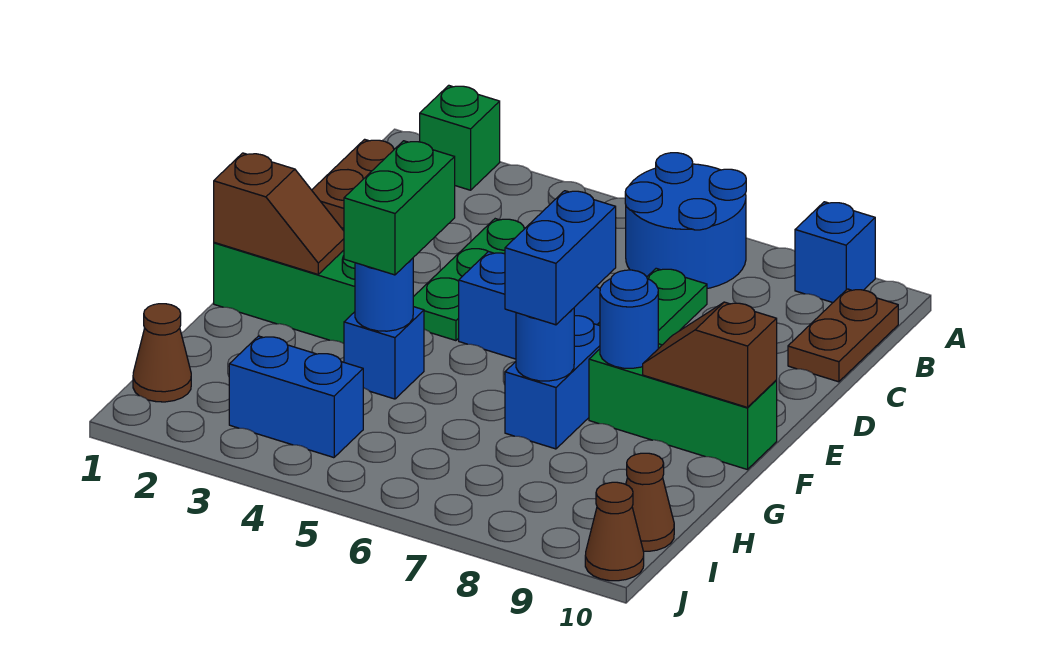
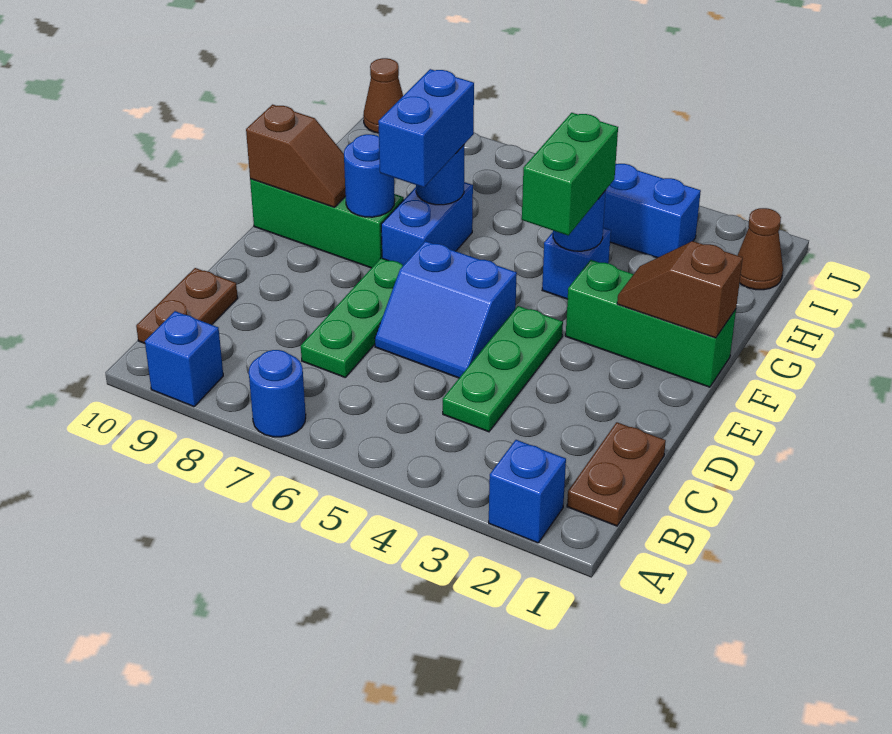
green 1x1 brick [420,85,500,190] -> blue 1x1 brick [489,440,566,543]
blue 2x2 round brick [625,153,746,289] -> blue 1x1 round brick [249,350,306,437]
brown 1x1 cone [626,453,674,551] -> none

